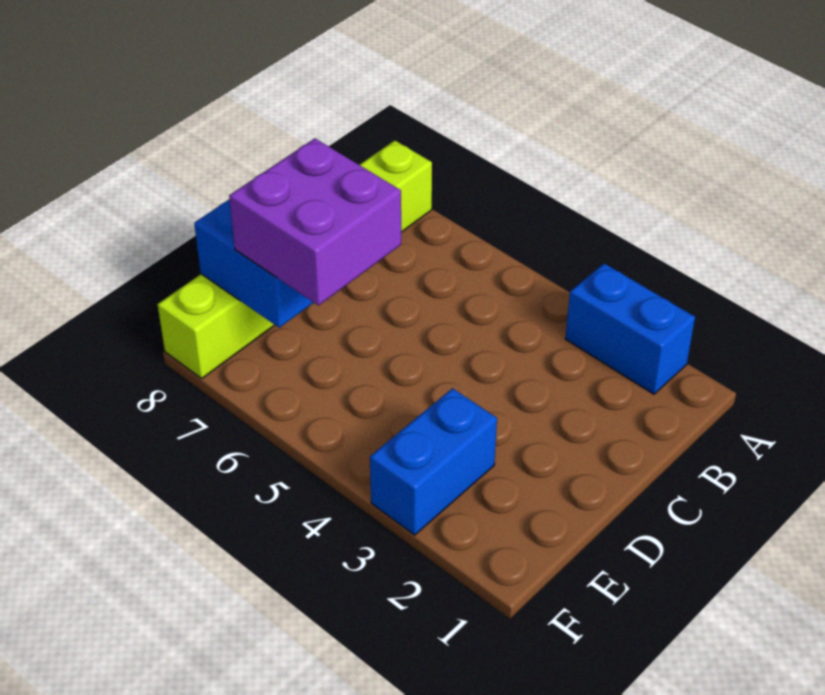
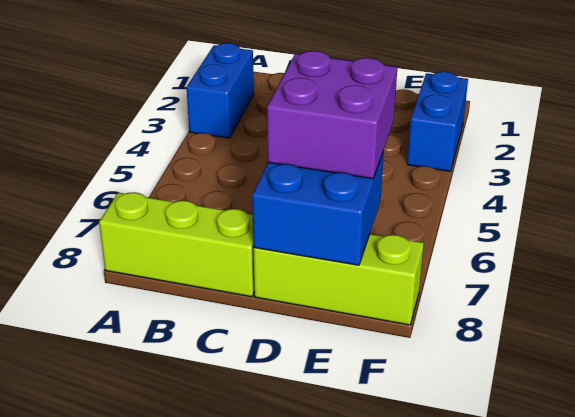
blue 1x2 brick [370,388,497,535] -> blue 1x2 brick turned to [407,72,468,171]

